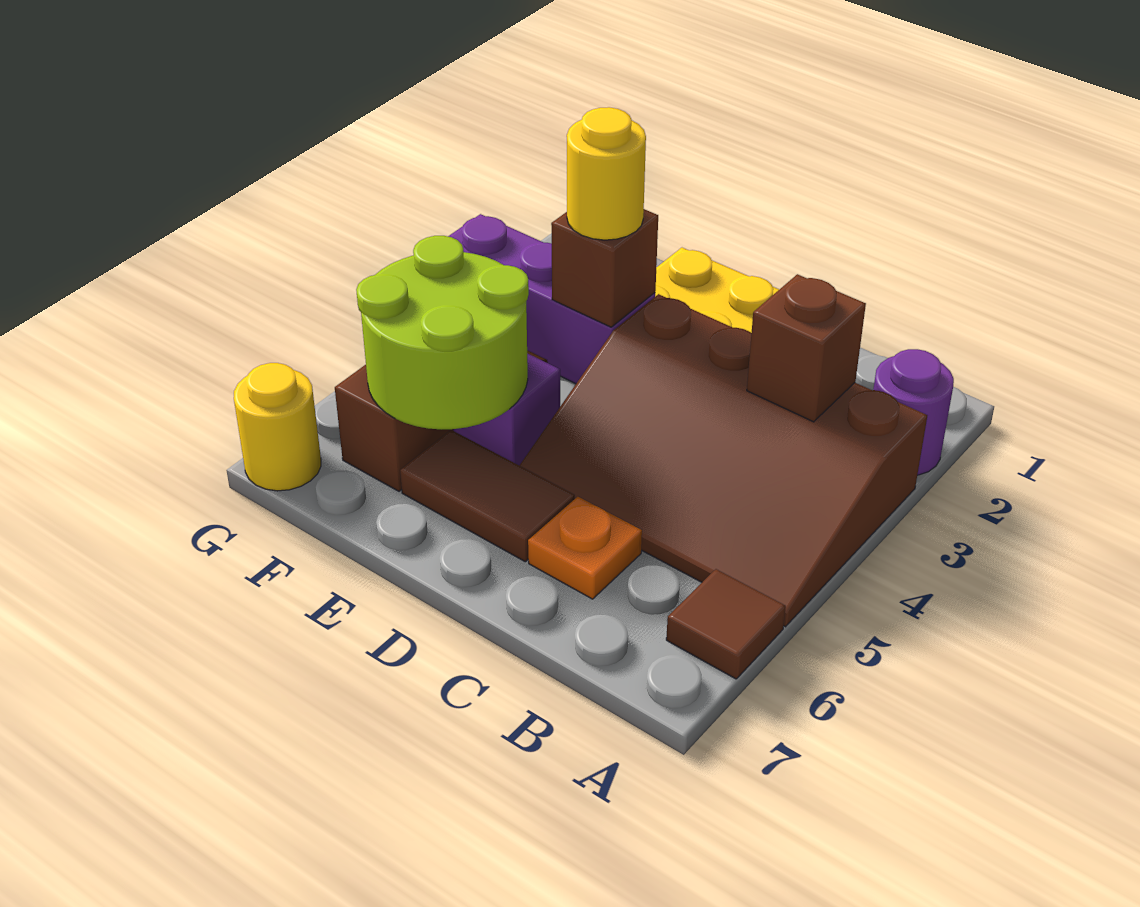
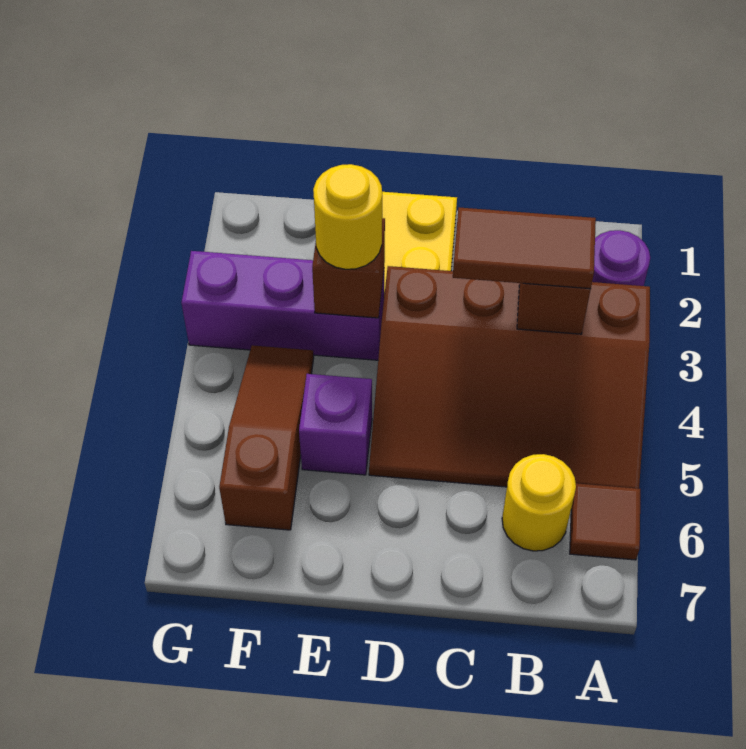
orange 1x1 plate [528,497,642,599] -> none
brown 1x2 tile [400,430,575,562] -> brown 1x2 tile moved to [453,207,596,289]
lime 2x2 round brick [356,236,529,429] -> none
yellow 1x1 round brick [234,363,321,491] -> yellow 1x1 round brick moved to [502,454,576,551]

